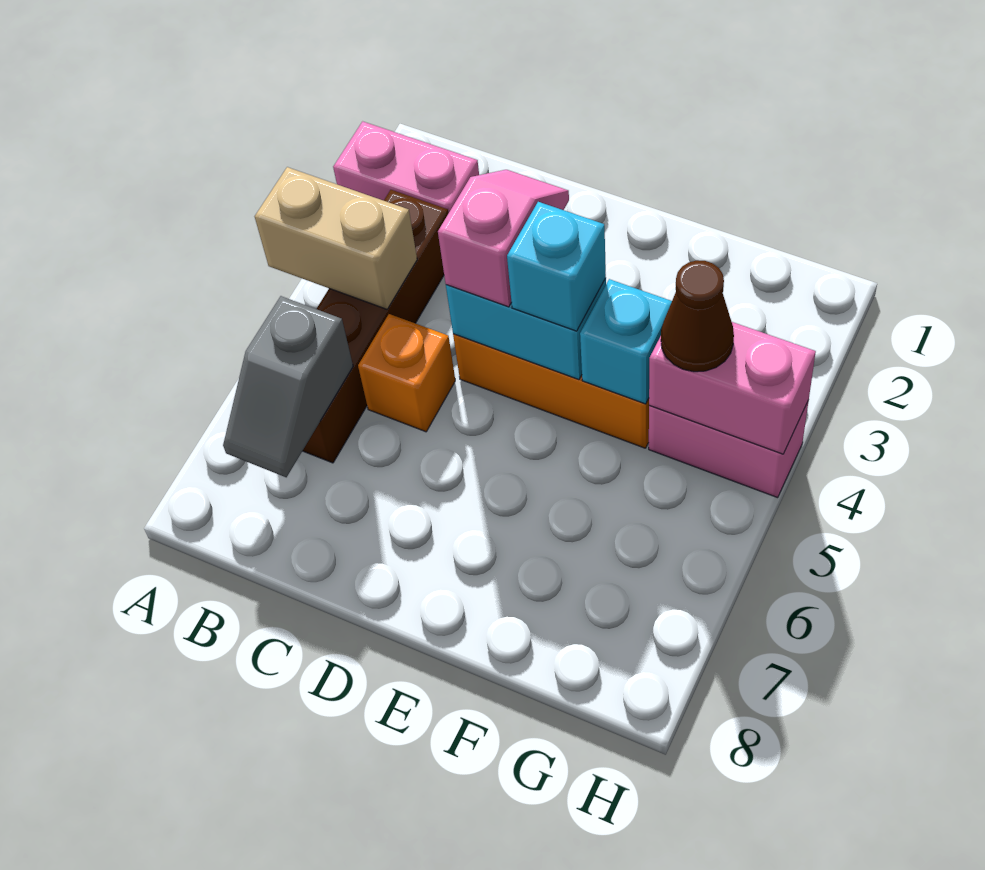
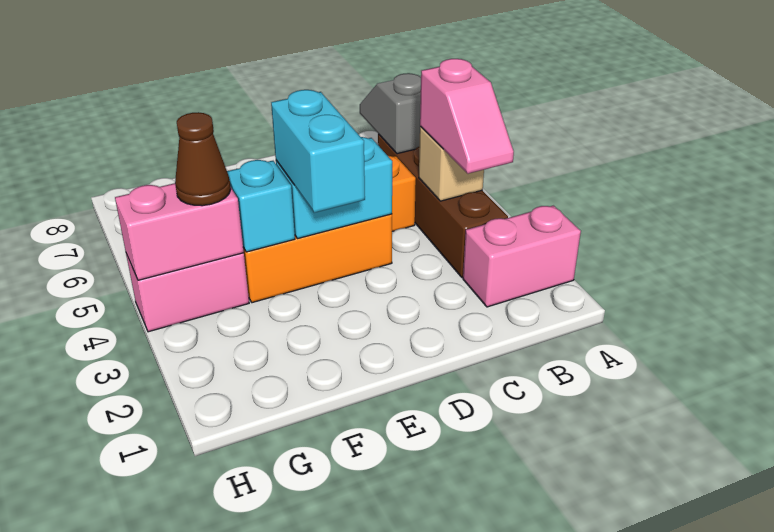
tan 1x2 brick [255,167,417,309] -> tan 1x1 brick [419,126,484,201]
pink 1x2 slope [438,170,569,307] -> pink 1x2 slope moved to [420,59,514,174]
cyan 1x1 brick [507,202,606,331] -> cyan 1x2 brick [271,90,365,213]

